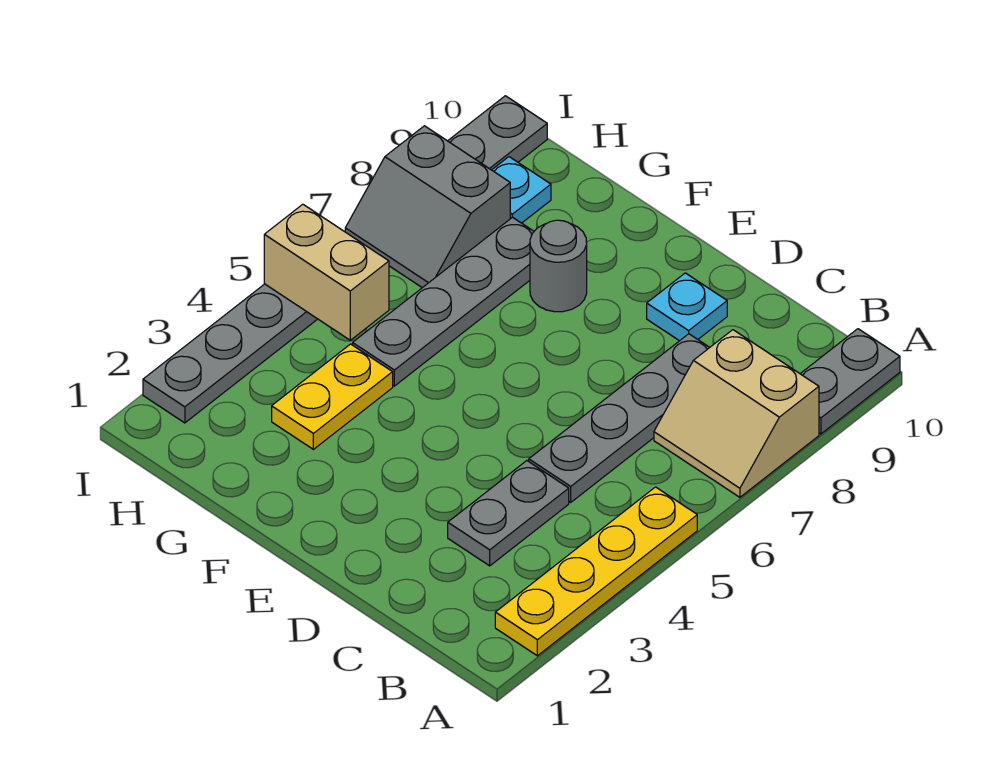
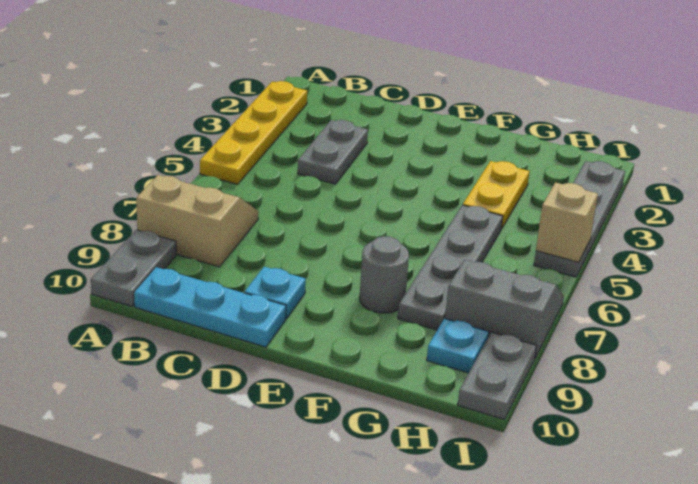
none -> cyan 1x3 plate [134,267,286,347]
grey 1x4 plate [529,334,710,502] -> none
tan 1x2 brick [264,204,389,340] -> tan 1x1 brick [536,182,598,262]

